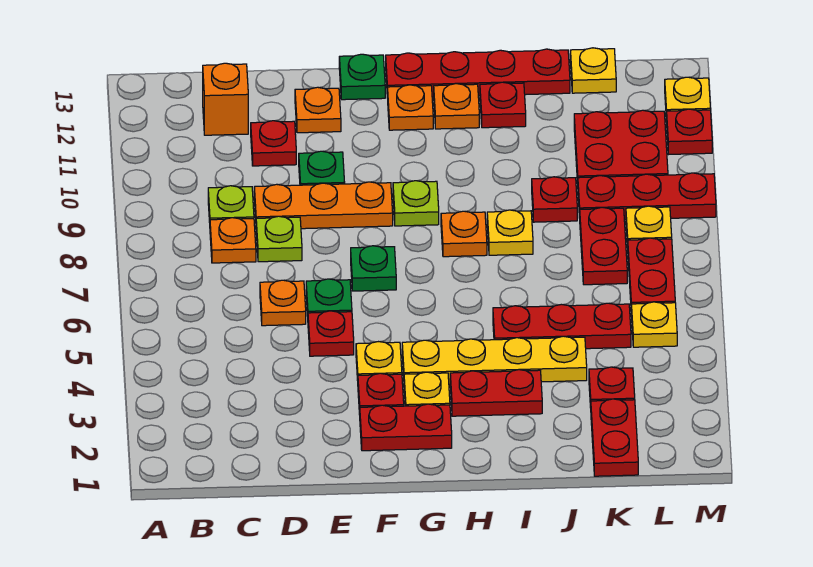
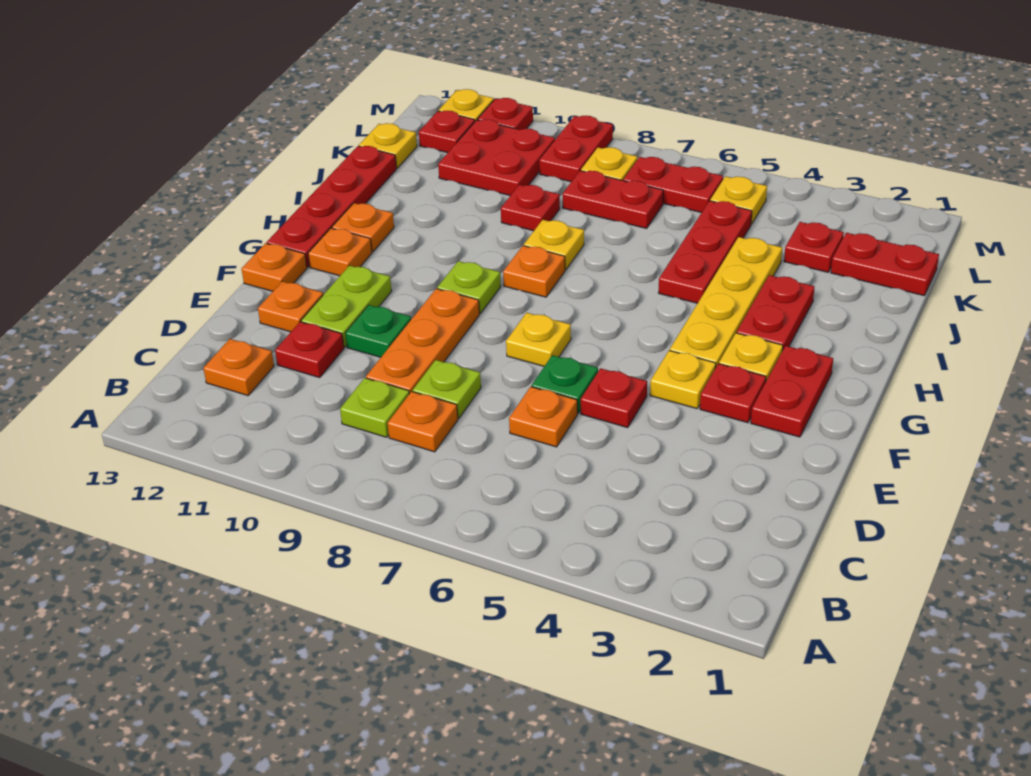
orange 1x1 brick [203,63,248,135] -> orange 1x1 plate [203,339,274,396]
none -> lime 1x2 plate [301,265,392,347]
green 1x1 plate [351,246,396,291] -> yellow 1x1 plate [506,313,571,366]
green 1x1 plate [339,54,385,100] -> orange 1x1 plate [242,243,307,291]
red 1x1 plate [480,82,526,128] -> red 1x1 plate moved to [419,111,475,153]
red 1x3 plate [578,173,716,220] -> red 1x2 plate [539,116,613,182]

